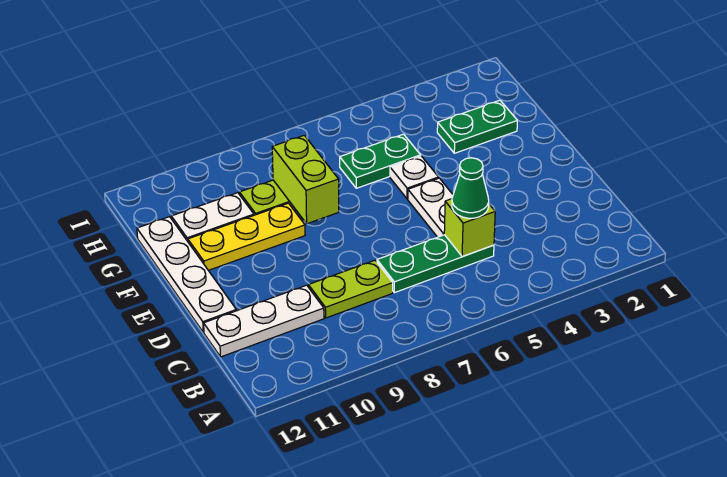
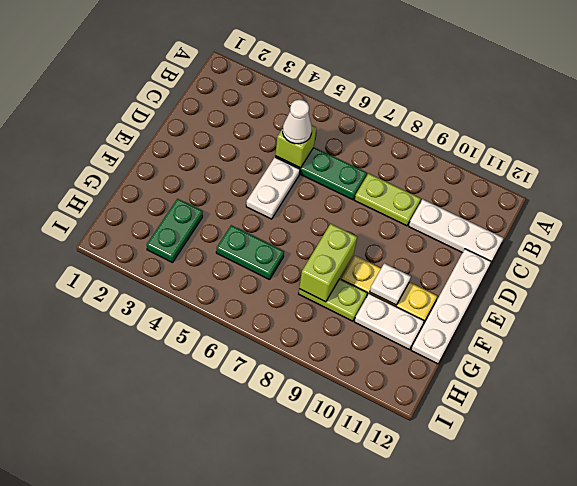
green 1x1 cone [452,158,489,218] -> white 1x1 cone [283,100,312,144]
white 1x1 plate [390,156,438,199] -> white 1x1 plate moved to [370,263,411,305]
green 1x2 plate [437,100,517,153] -> green 1x2 plate turned to [147,199,203,263]

